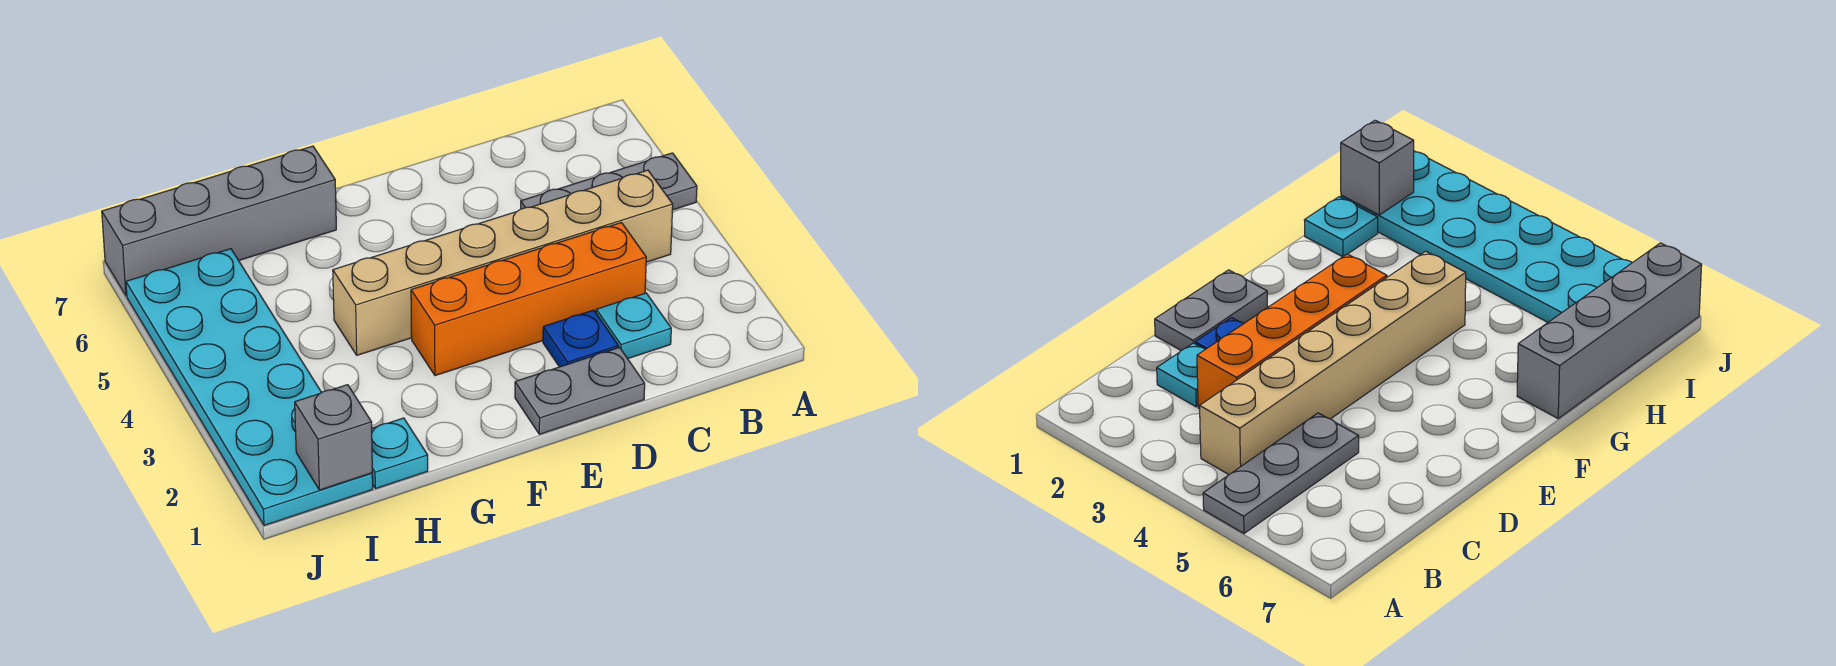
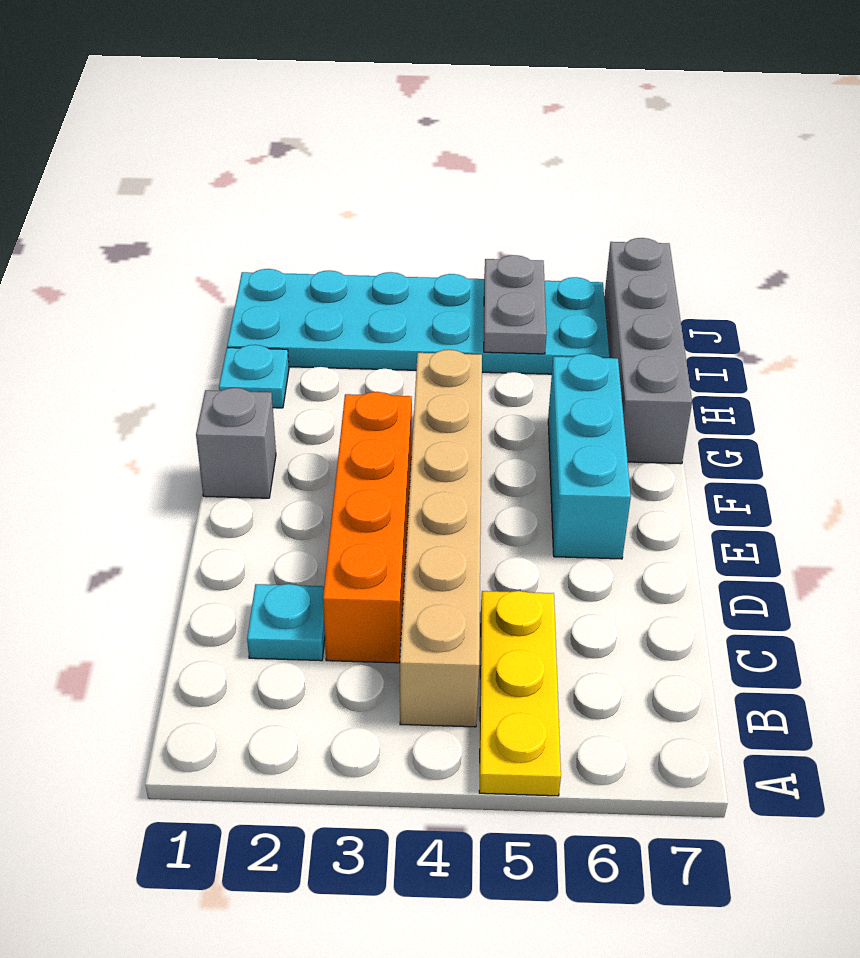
grey 1x3 plate [521,153,697,210] -> yellow 1x3 plate [479,591,561,796]
grey 1x2 plate [515,348,645,434] -> grey 1x2 plate moved to [484,255,547,354]
blue 1x1 plate [543,310,618,367] -> none
none -> cyan 1x3 brick [548,354,631,559]
grey 1x1 brick [295,385,372,490] -> grey 1x1 brick moved to [196,388,276,498]

